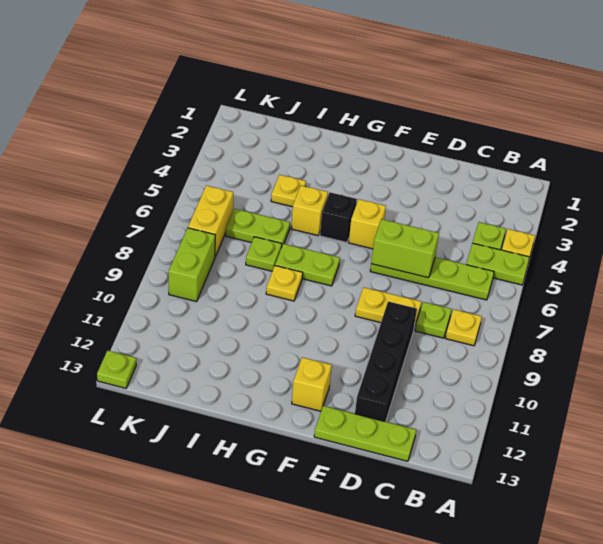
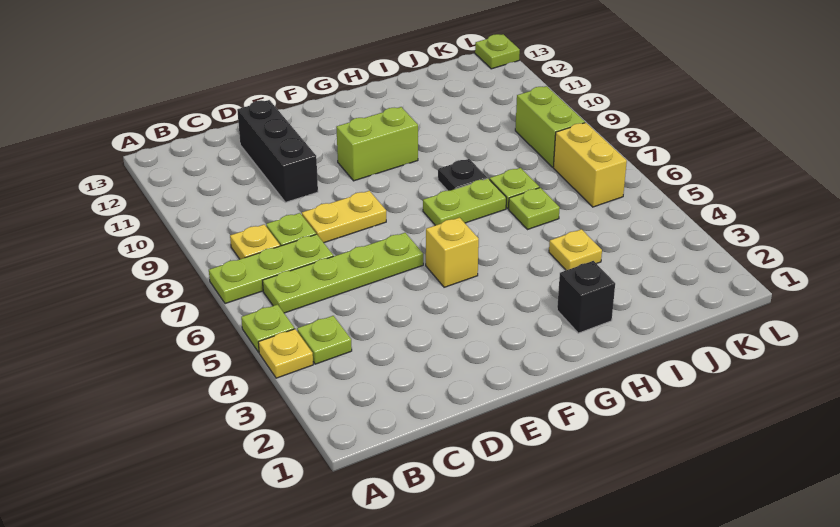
lime 1x2 plate [466,243,530,285] -> lime 1x1 plate [241,305,294,352]
lime 1x3 plate [314,406,416,461] -> lime 1x3 plate moved to [209,234,333,304]
lime 1x2 brick [371,219,439,278] -> lime 1x2 brick moved to [336,107,418,181]
black 1x4 brick [355,301,417,422] -> black 1x3 brick [237,100,318,202]
yellow 1x1 brick [292,357,332,411] -> none
black 1x1 brick [320,192,357,243] -> black 1x1 brick moved to [557,261,615,333]
yellow 1x1 brick [291,186,328,235] -> none
yellow 1x1 plate [266,266,303,301] -> black 1x1 plate [438,159,487,191]
lime 1x2 plate [226,209,290,245] -> lime 1x1 plate [509,188,560,230]

